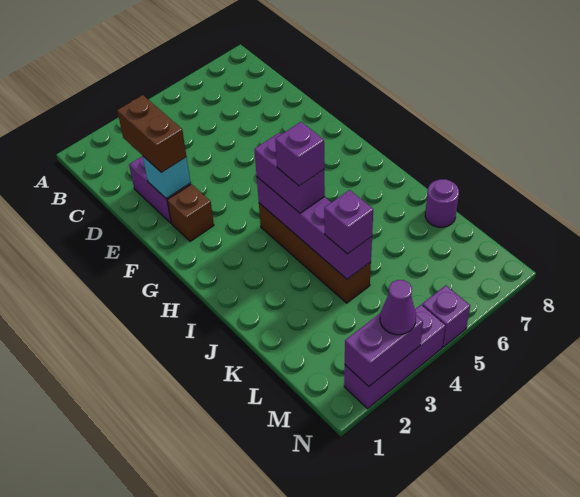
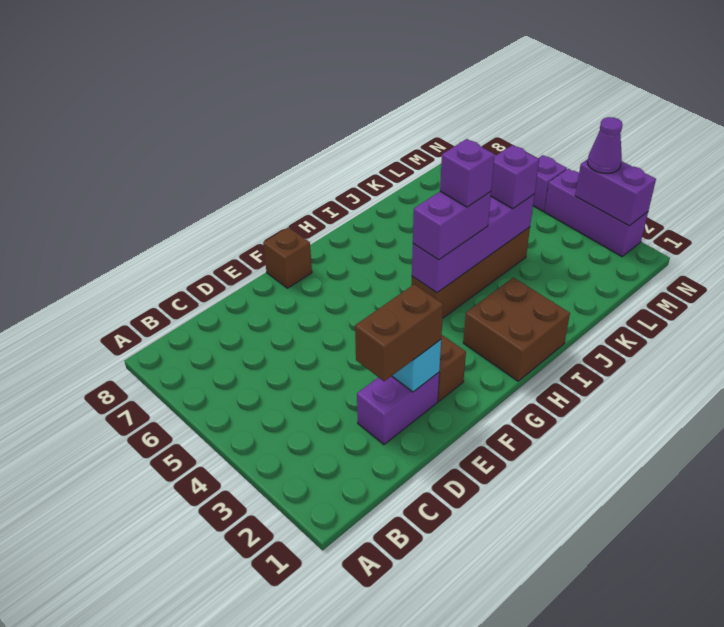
none -> brown 1x1 brick [263,227,312,288]
none -> brown 2x2 brick [463,277,570,381]
purple 1x1 round brick [425,179,459,227] -> none

